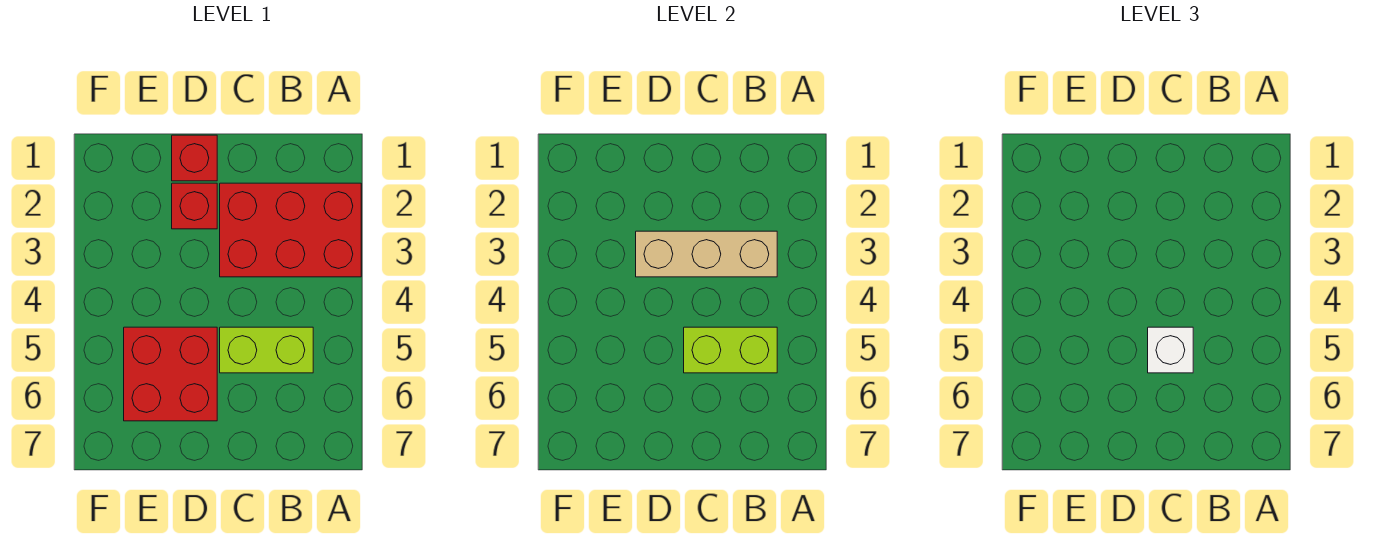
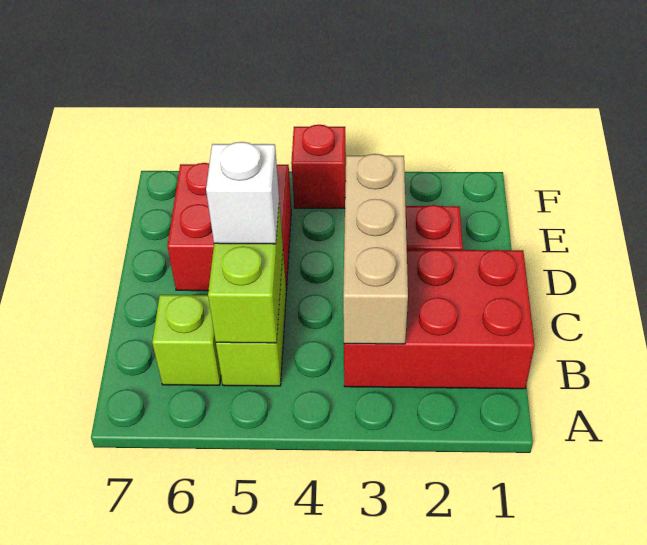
red 2x3 brick [220,183,361,277] -> red 2x3 brick turned to [344,250,535,389]
none -> lime 1x1 brick [152,295,221,385]
red 1x1 brick [172,135,217,181] -> red 1x1 brick moved to [291,125,346,208]

